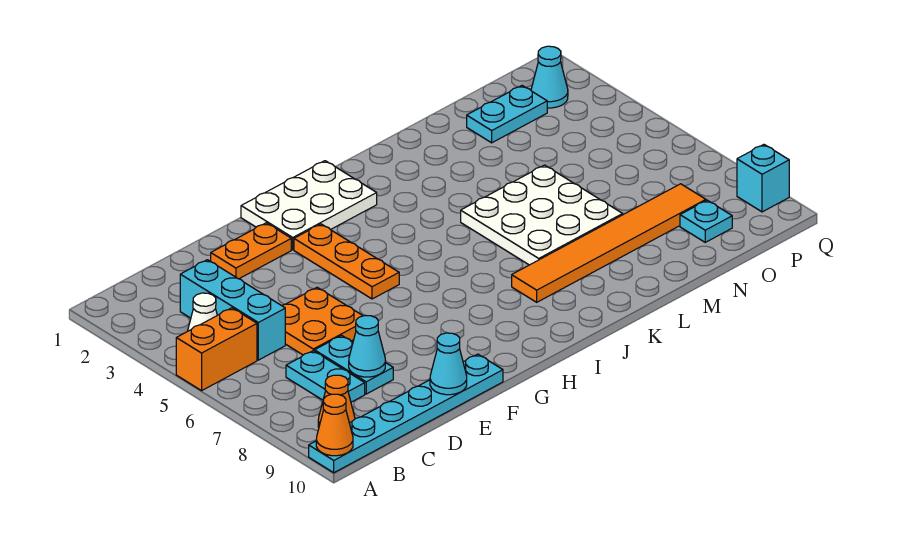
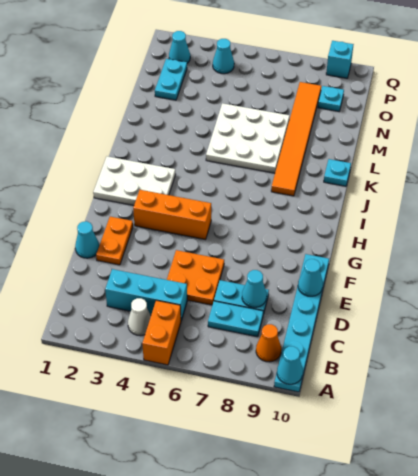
orange 1x1 cone [316,394,353,456] -> cyan 1x1 cone [277,346,303,384]
none -> cyan 1x1 cone [75,221,99,258]
white 2x3 plate [241,161,377,250] -> white 2x3 plate turned to [93,156,176,205]
orange 1x3 plate [294,224,399,299] -> orange 1x3 brick [133,190,211,240]
none -> cyan 1x1 plate [324,159,351,186]
none -> cyan 1x1 cone [213,39,234,74]

